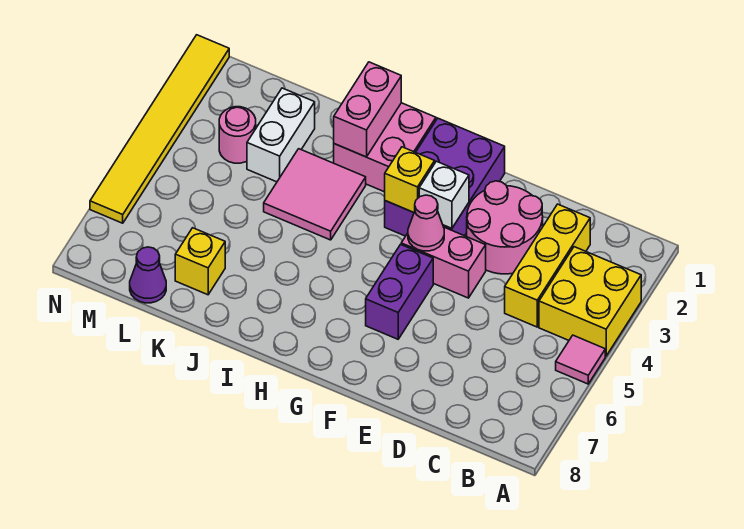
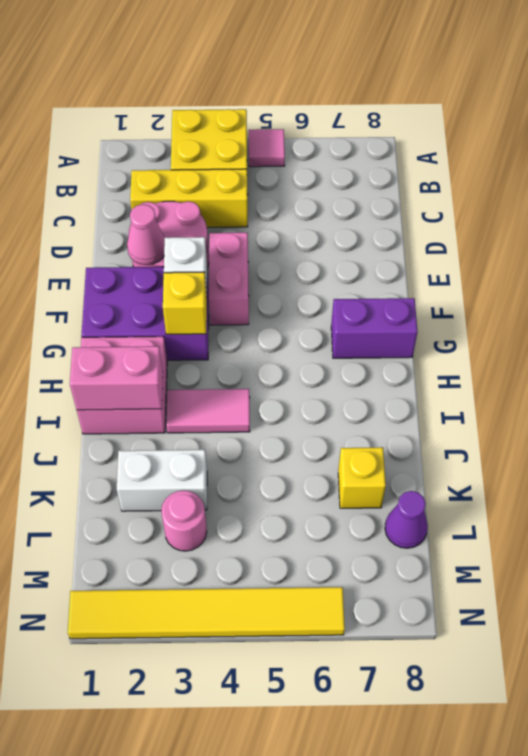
pink 1x1 cone [408,195,444,251] -> pink 1x1 cone moved to [127,204,165,265]
purple 1x2 brick [366,244,433,339] -> purple 1x2 brick moved to [331,298,418,358]
pink 2x2 tile [264,149,366,240] -> pink 1x2 tile [166,389,250,433]

